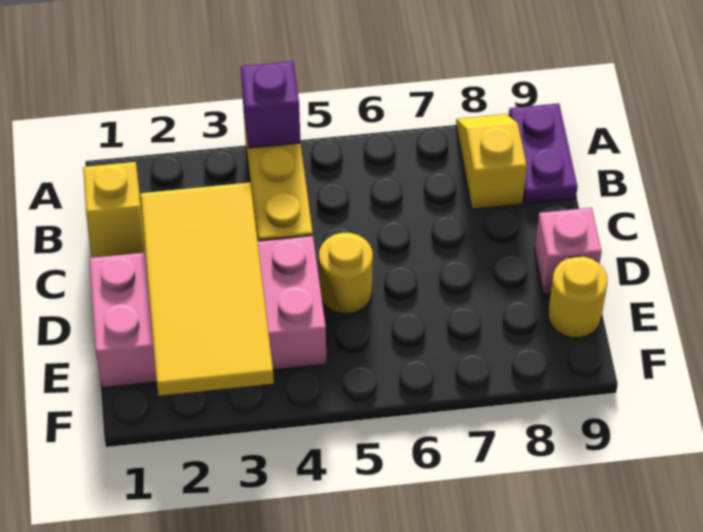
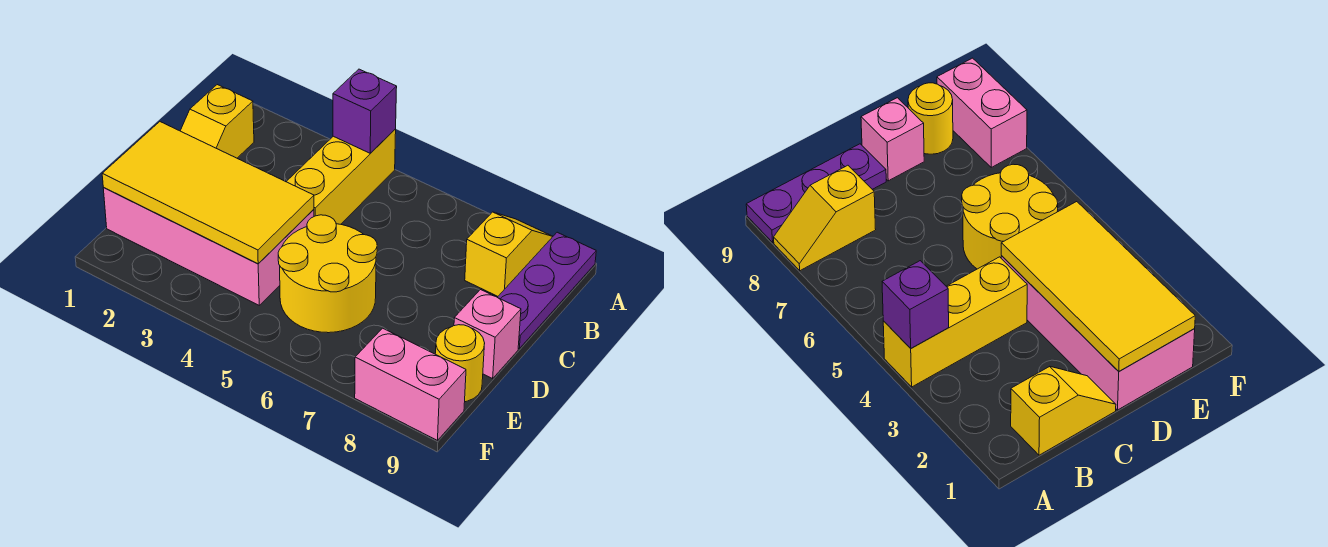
purple 1x2 plate [509,103,578,204] -> purple 1x3 plate [497,232,596,348]
yellow 2x4 tile [141,182,274,396] -> yellow 2x4 tile turned to [102,122,314,264]
yellow 1x1 round brick [319,233,373,314] -> yellow 2x2 round brick [278,215,377,333]
none -> pink 1x2 brick [355,328,466,441]

